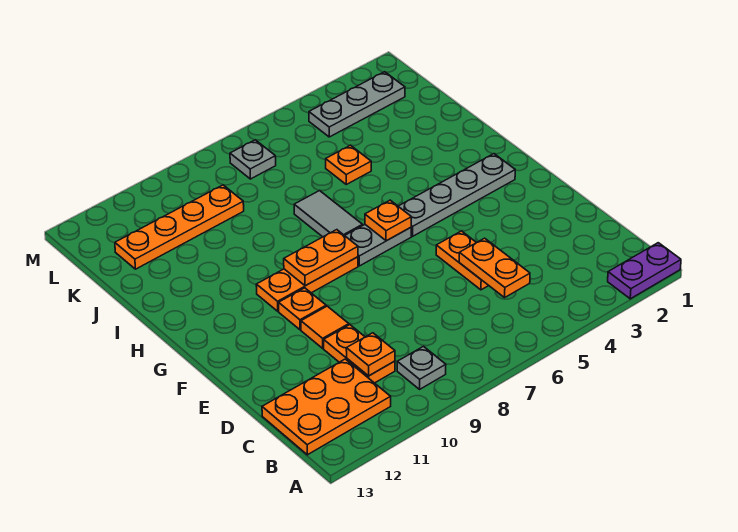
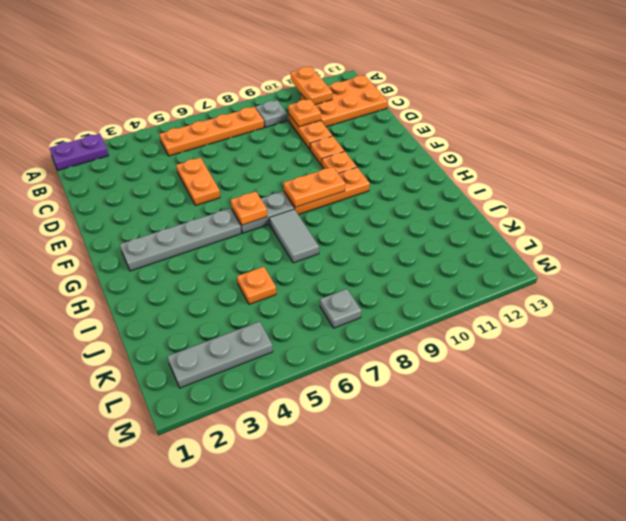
orange 1x2 plate [459,238,530,298] -> orange 1x2 plate moved to [290,67,332,105]
orange 1x1 tile [301,306,349,348] -> orange 1x1 plate [310,136,344,165]
orange 1x4 plate [115,185,244,269] -> orange 1x4 plate moved to [160,107,264,156]

